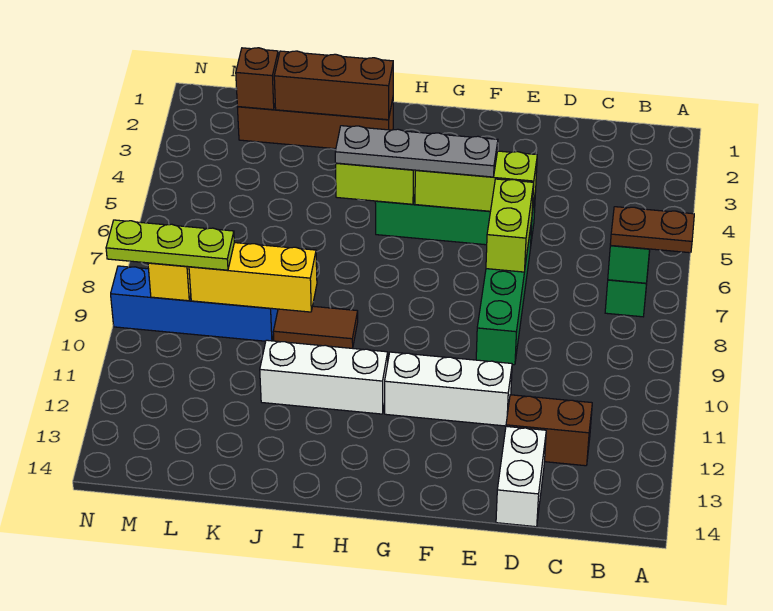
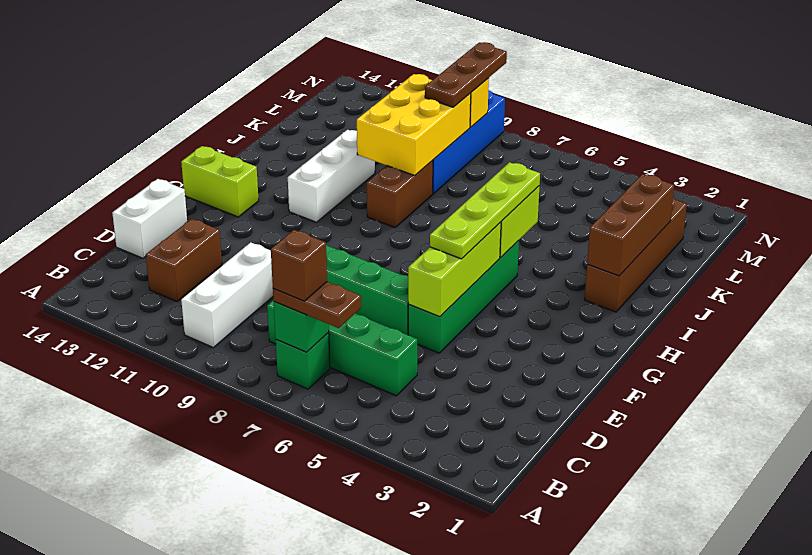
brown 1x2 plate [610,207,694,253] -> brown 1x2 plate turned to [273,282,361,328]
none -> green 1x4 brick [267,301,417,396]
white 1x2 brick [496,426,546,527] -> white 1x2 brick turned to [112,179,187,258]
lime 1x2 brick [486,179,534,272] -> lime 1x2 brick moved to [181,146,259,217]
white 1x3 brick [385,352,512,426] -> white 1x3 brick moved to [181,242,273,348]
grey 1x4 plate [335,126,498,177] -> lime 1x4 plate [430,162,540,259]
brown 1x2 tile [273,306,358,348] -> brown 1x2 brick [367,160,433,228]
yellow 1x3 brick [189,243,317,312] -> yellow 2x3 brick [357,74,471,175]
brown 1x1 brick [236,48,278,110] -> brown 1x1 brick moved to [271,230,327,301]
lime 1x3 plate [106,220,234,270] -> brown 1x3 plate [425,42,507,107]

